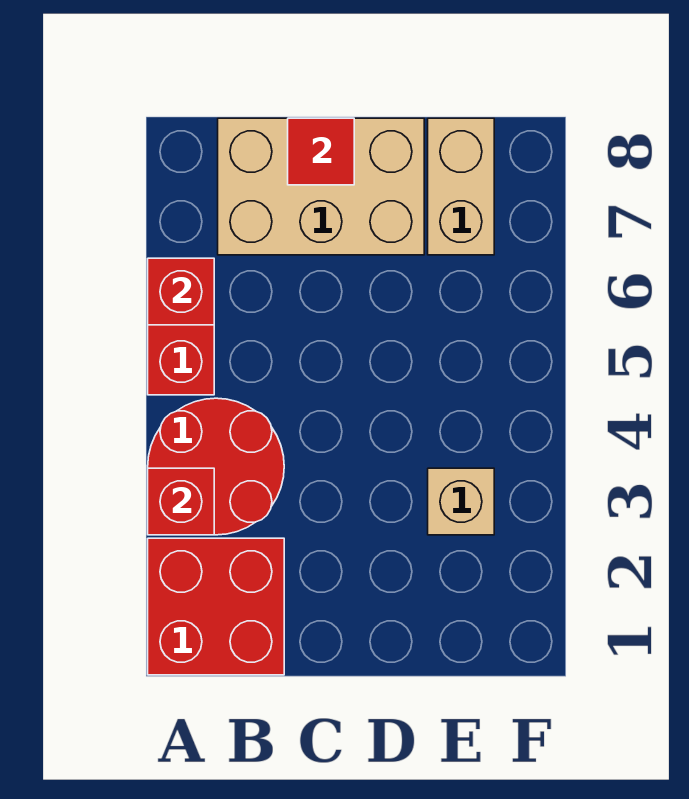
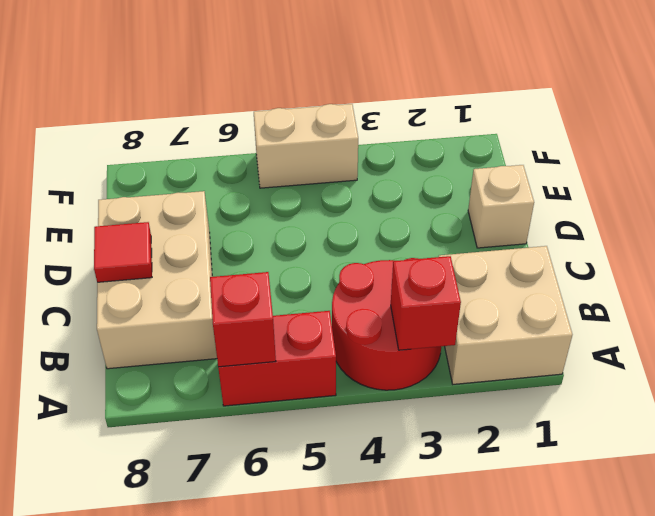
red 2x2 brick [148,538,284,675] -> tan 2x2 brick [438,246,572,384]
tan 1x1 brick [428,468,494,535] -> tan 1x1 brick moved to [468,165,534,248]
tan 1x2 brick [428,118,494,255] -> tan 1x2 brick moved to [254,104,358,188]

